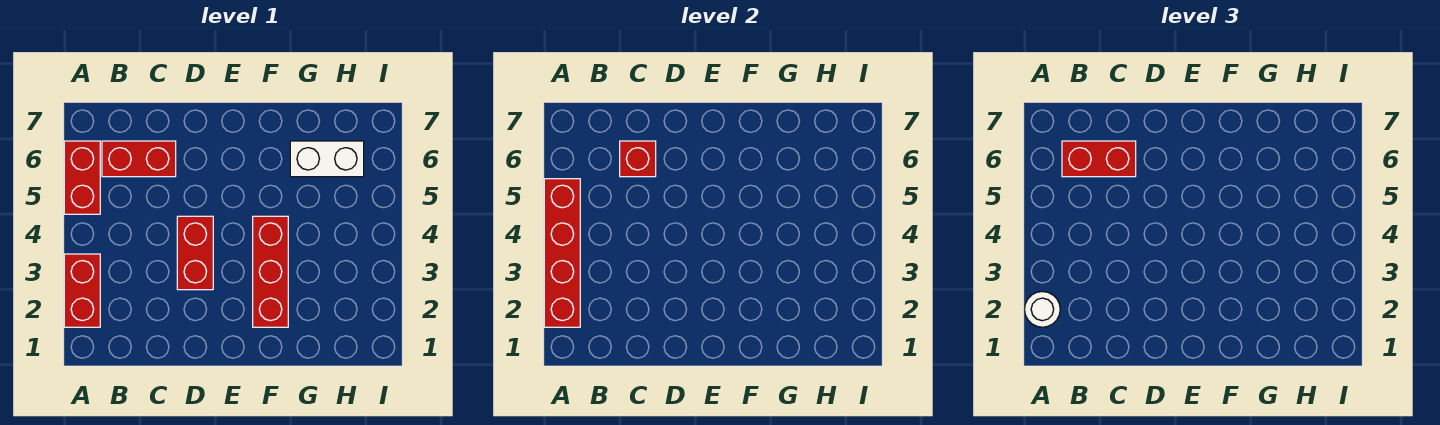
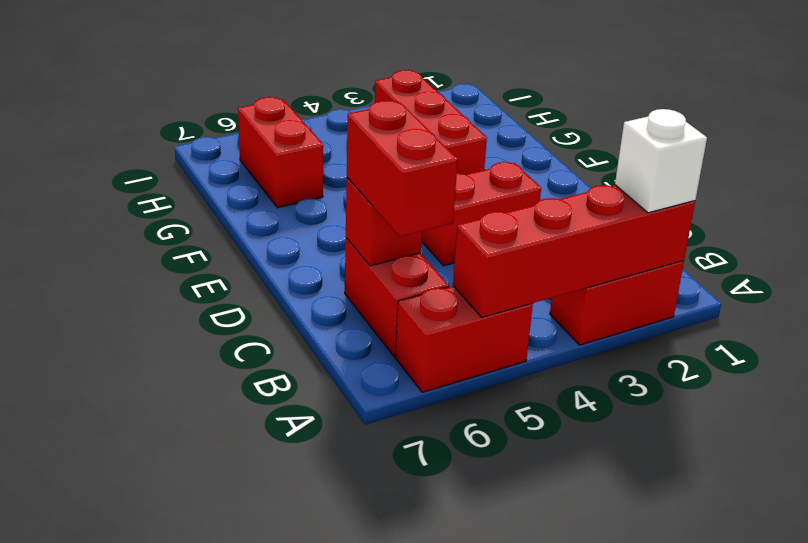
white 1x1 round brick [1025,292,1060,327] -> white 1x1 brick [615,109,707,213]
red 1x3 brick [253,216,288,327] -> red 1x3 brick turned to [375,70,487,175]
white 1x2 brick [290,141,364,177] -> red 1x2 brick [238,97,323,208]

